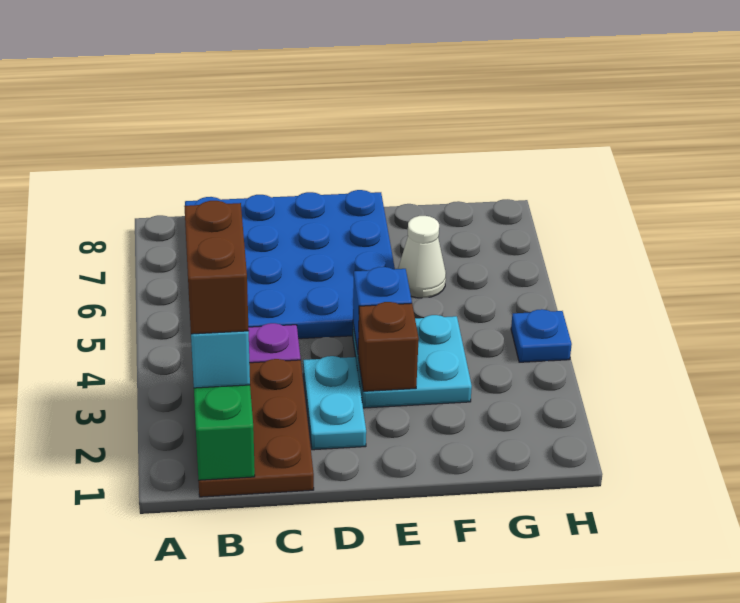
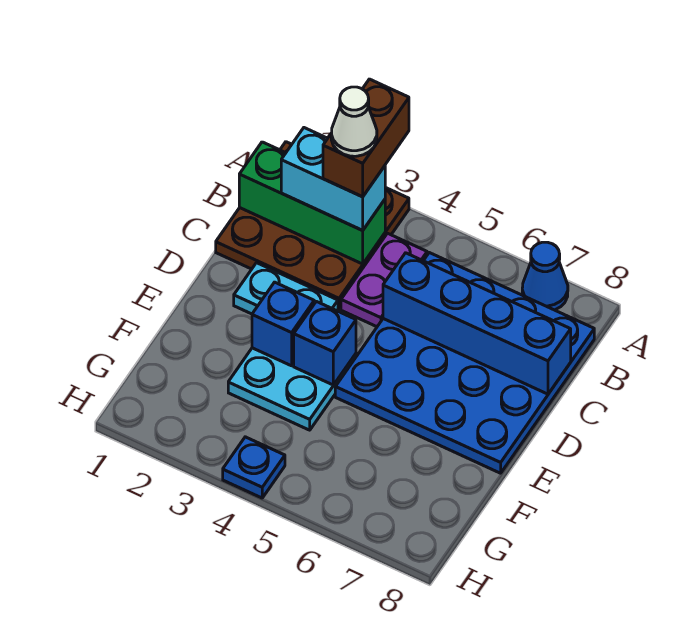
none -> blue 1x1 cone [522,242,568,310]
brown 2x3 plate [198,359,314,497] -> brown 3x3 plate [216,142,409,309]
brown 1x2 brick [184,201,249,334] -> brown 1x2 brick turned to [323,79,409,197]
none -> blue 1x4 brick [383,253,571,394]
brown 1x1 brick [358,302,419,391] -> blue 1x1 brick [252,282,314,366]
white 1x1 cone [398,216,446,298] -> white 1x1 cone moved to [331,87,377,156]

